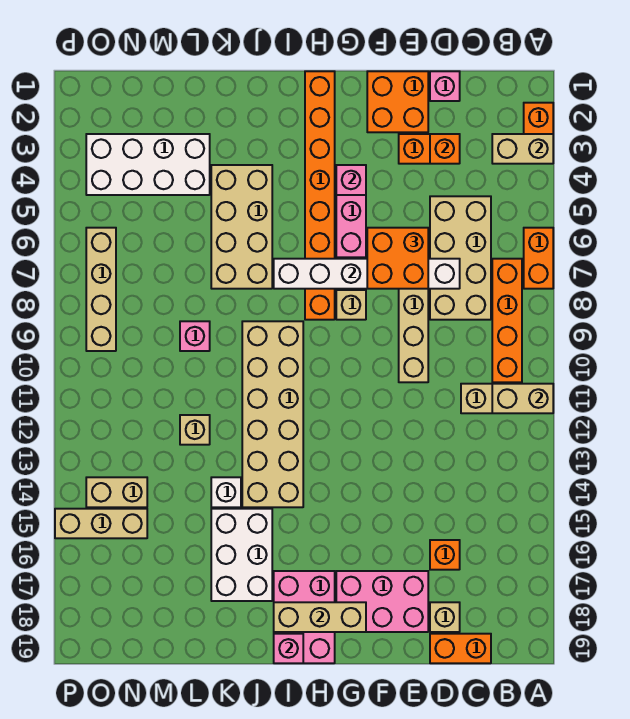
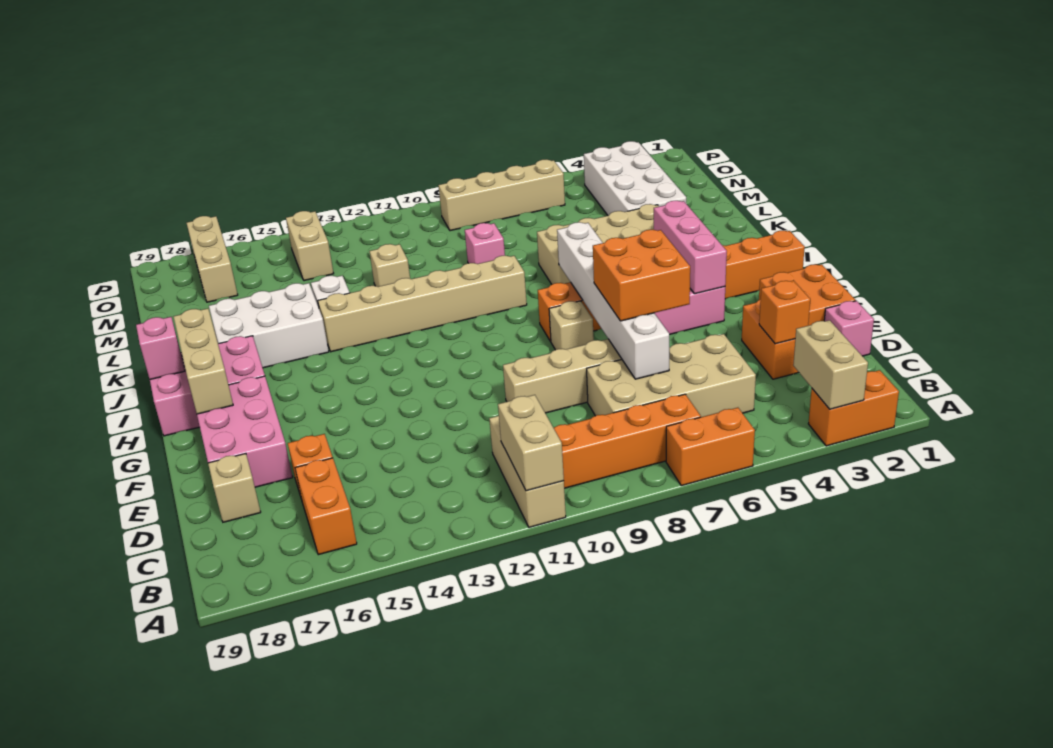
orange 1x2 brick [430,634,491,663] -> orange 1x2 brick moved to [295,458,357,555]
pink 1x1 brick [336,165,366,195] -> pink 1x3 brick [654,201,727,294]
tan 2x6 brick [242,321,303,507] -> tan 1x6 brick [318,256,527,352]
tan 1x3 brick [55,509,147,538] -> tan 1x3 brick moved to [187,216,238,302]

